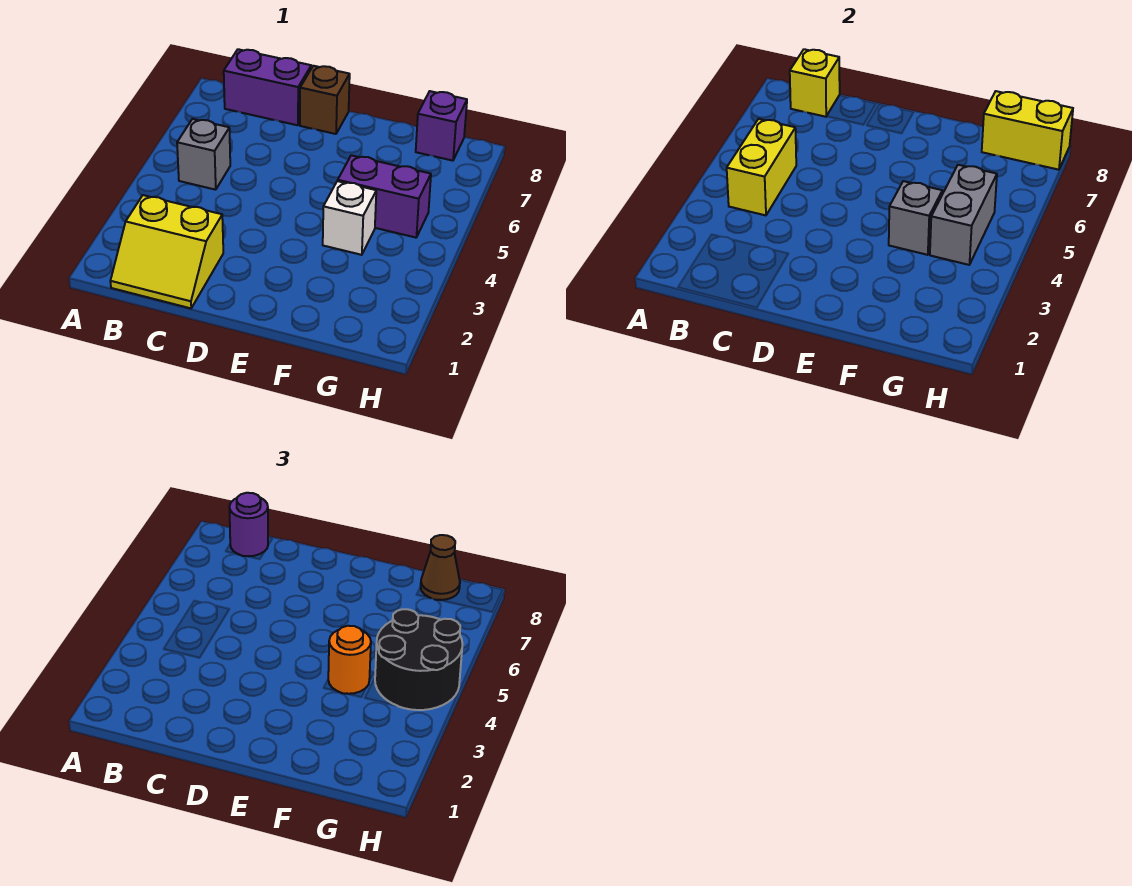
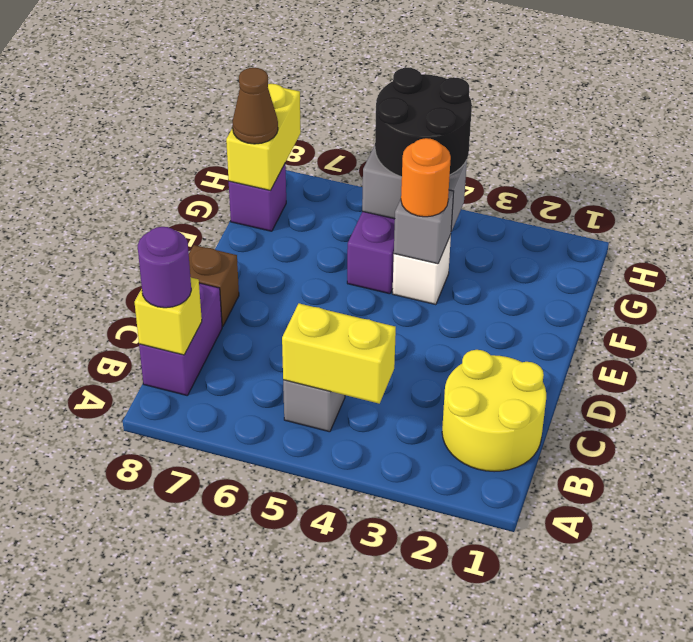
yellow 2x2 slope [110,195,223,308] -> yellow 2x2 round brick [442,350,546,472]

